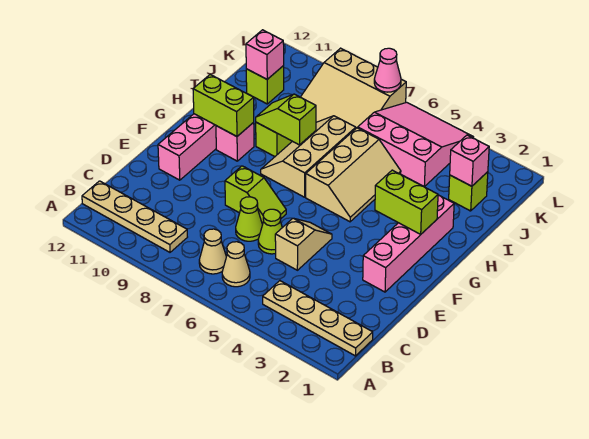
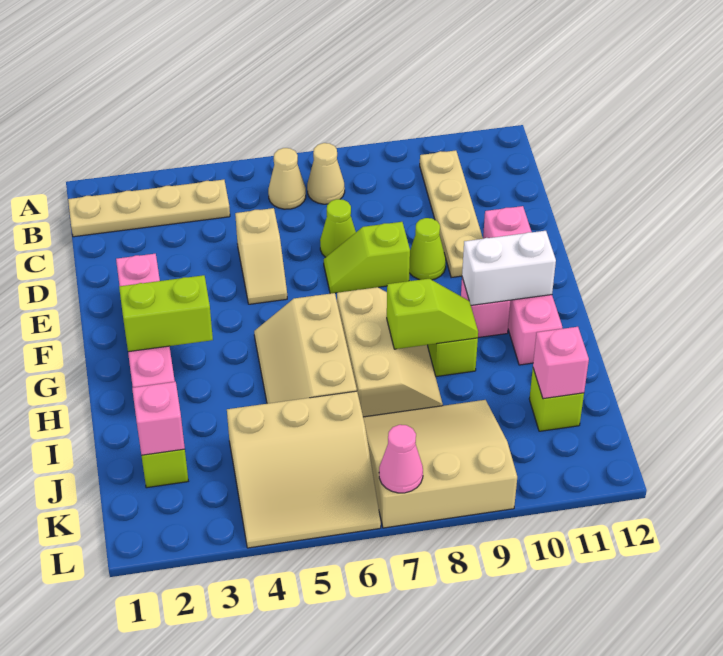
tan 1x4 plate [82,181,187,252] -> tan 1x4 plate turned to [420,150,483,278]
lime 1x1 cone [258,209,282,254] -> lime 1x1 cone moved to [409,218,446,280]
lime 1x2 brick [193,75,254,136] -> white 1x2 brick [462,231,556,305]
pink 3x3 slope [358,102,474,186] -> tan 3x3 slope [227,391,381,548]

